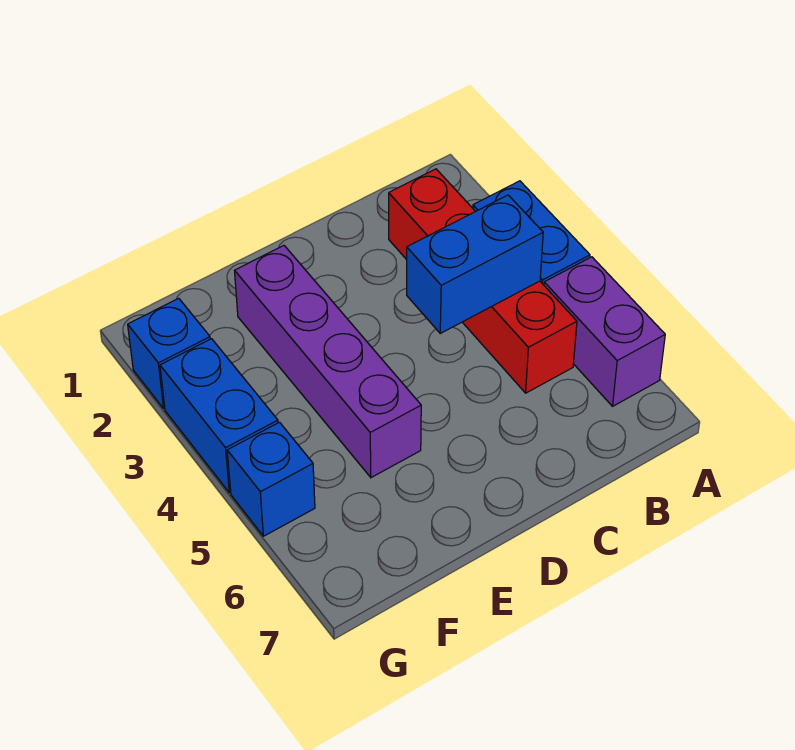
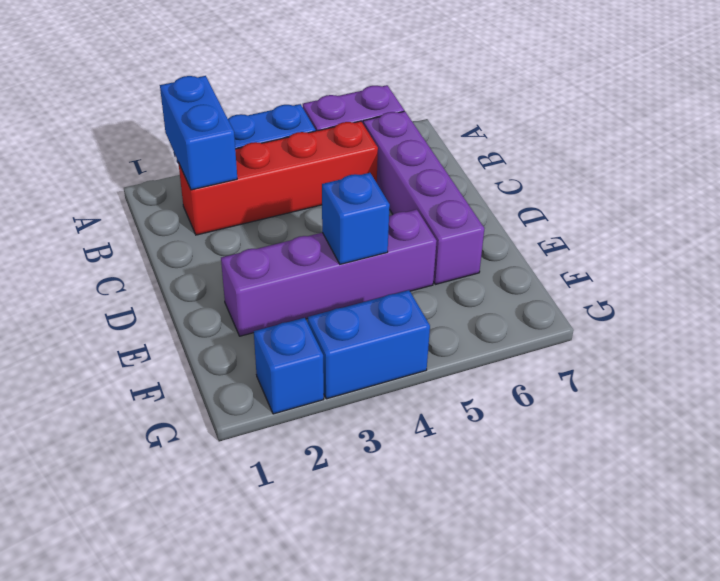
blue 1x2 brick [407,195,543,333] -> blue 1x2 brick moved to [160,76,237,190]
none -> purple 1x4 brick [363,111,484,284]
blue 1x1 brick [227,422,315,536] -> blue 1x1 brick moved to [322,173,390,264]

